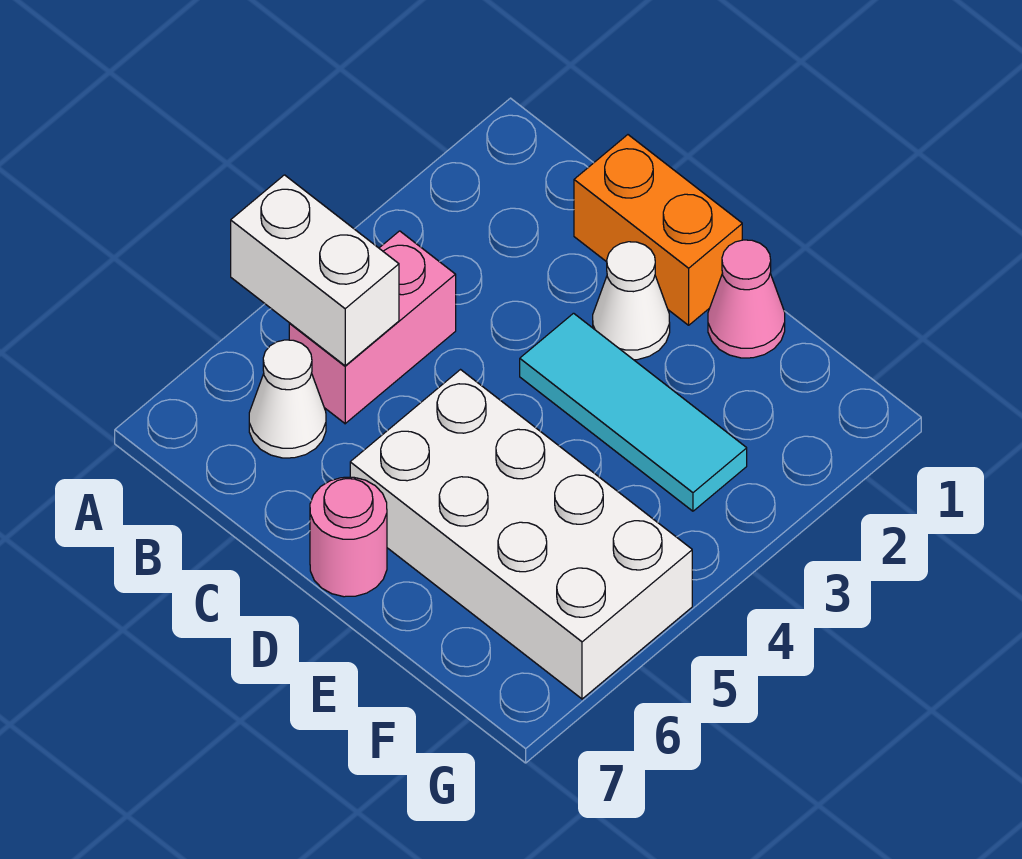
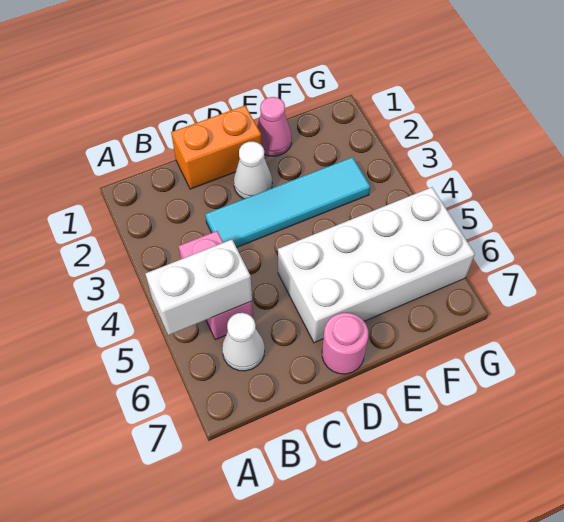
cyan 1x3 tile [520,313,747,511] -> cyan 1x4 tile [205,157,370,247]

